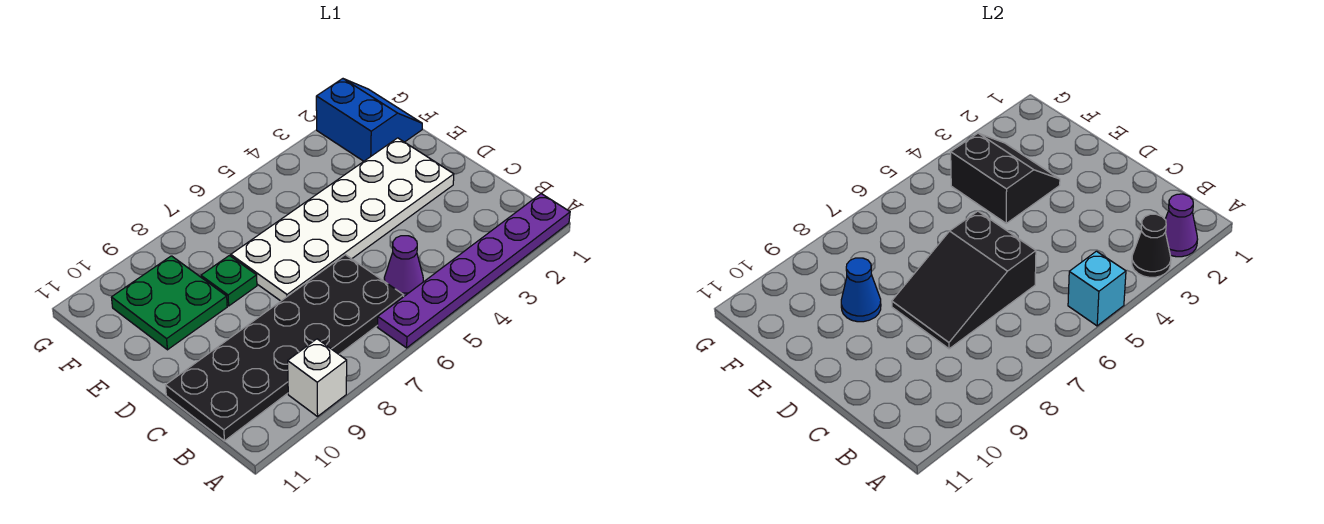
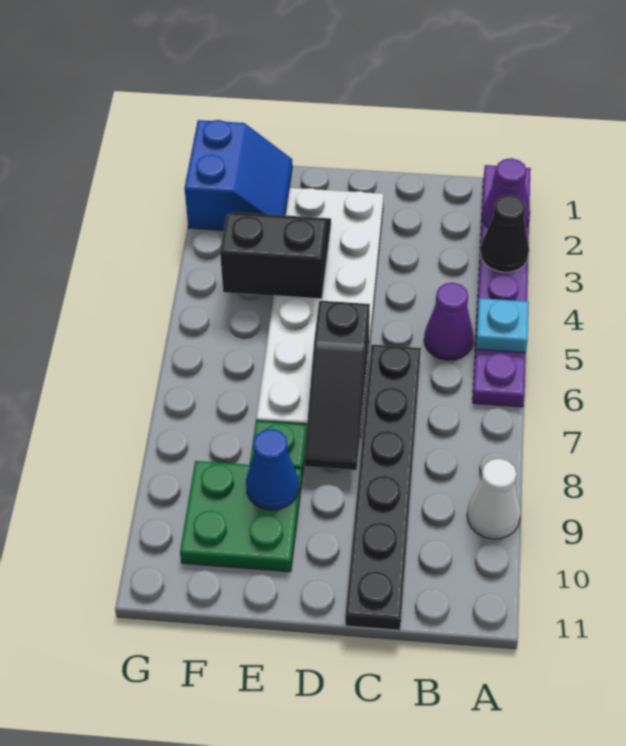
cyan 1x1 brick [1068,251,1126,326] -> cyan 1x1 plate [476,298,529,353]
white 1x1 brick [288,339,347,417] -> white 1x1 cone [467,459,521,539]
black 2x6 plate [166,255,404,441] -> black 1x6 plate [345,345,421,630]
black 2x3 slope [892,211,1036,349] -> black 1x3 slope [304,301,370,470]
blue 2x2 slope [316,79,422,161] -> blue 2x2 slope turned to [184,120,292,230]

